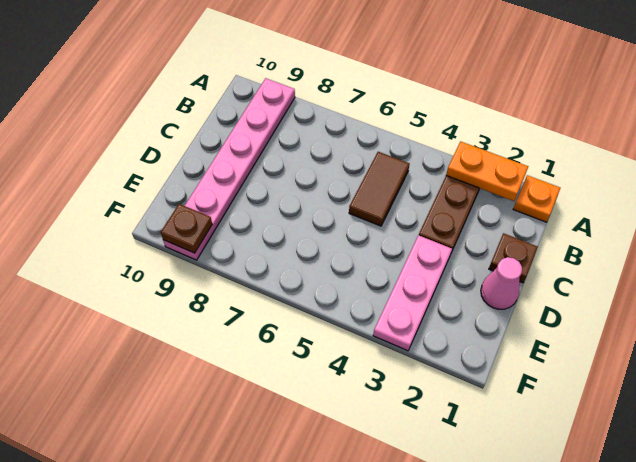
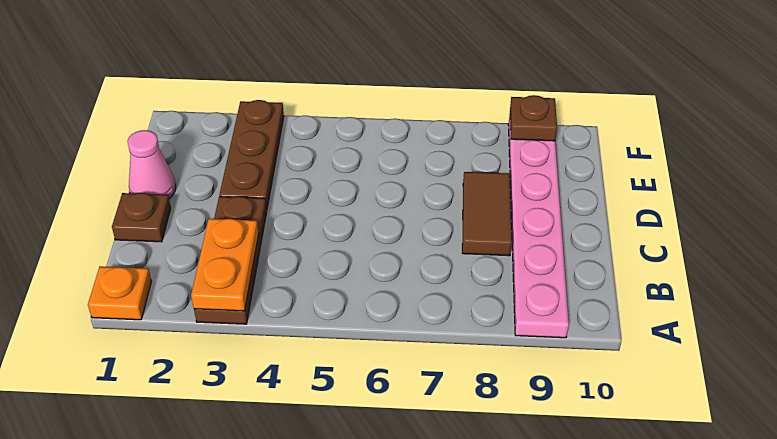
orange 1x2 plate [446,141,528,201] -> orange 1x2 plate turned to [191,219,259,311]
brown 1x2 tile [349,152,410,226] -> brown 1x2 tile moved to [462,172,512,256]
pink 1x3 plate [373,235,452,351] -> brown 1x3 plate [219,100,284,210]

